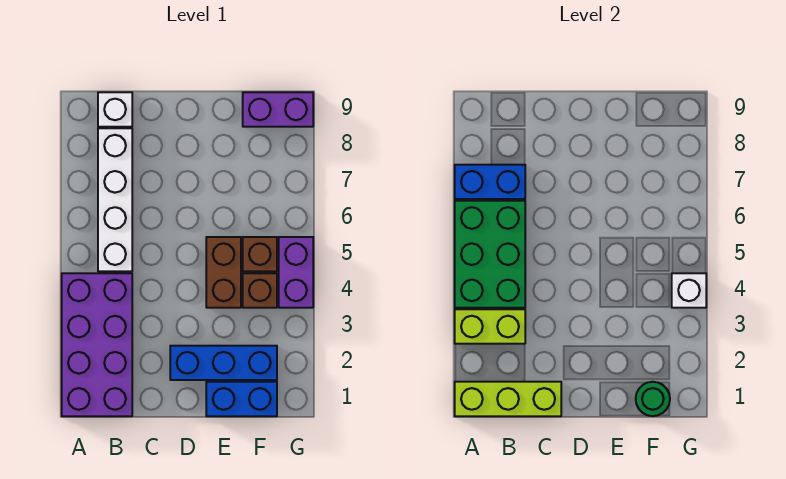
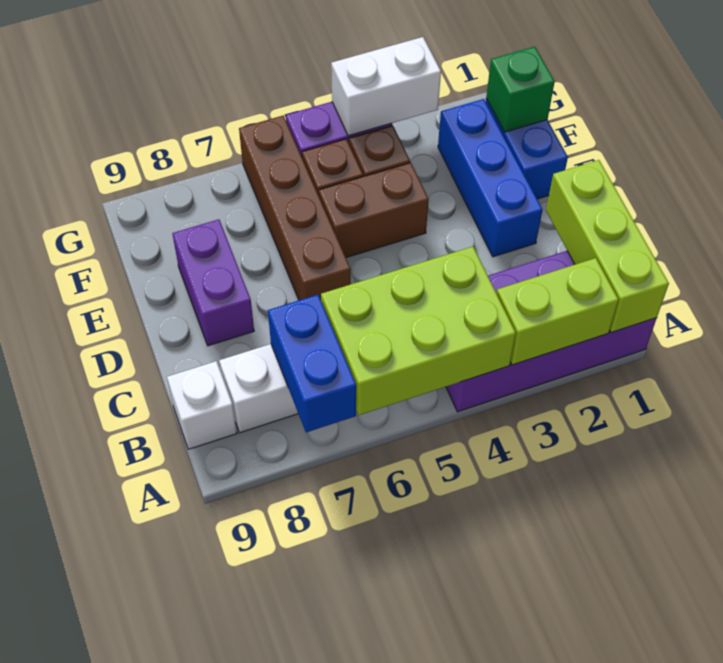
lime 1x2 brick [455,309,525,344] -> lime 1x2 brick turned to [497,258,619,365]
green 2x3 brick [455,201,525,308] -> lime 2x3 brick [321,247,516,415]
none -> brown 1x4 brick [239,116,351,300]
green 1x1 round brick [636,382,670,416] -> green 1x1 brick [486,47,555,132]
purple 1x2 brick [243,92,313,127] -> purple 1x2 brick moved to [172,219,254,346]
white 1x1 brick [672,273,706,308] -> white 1x2 brick [331,37,441,136]

